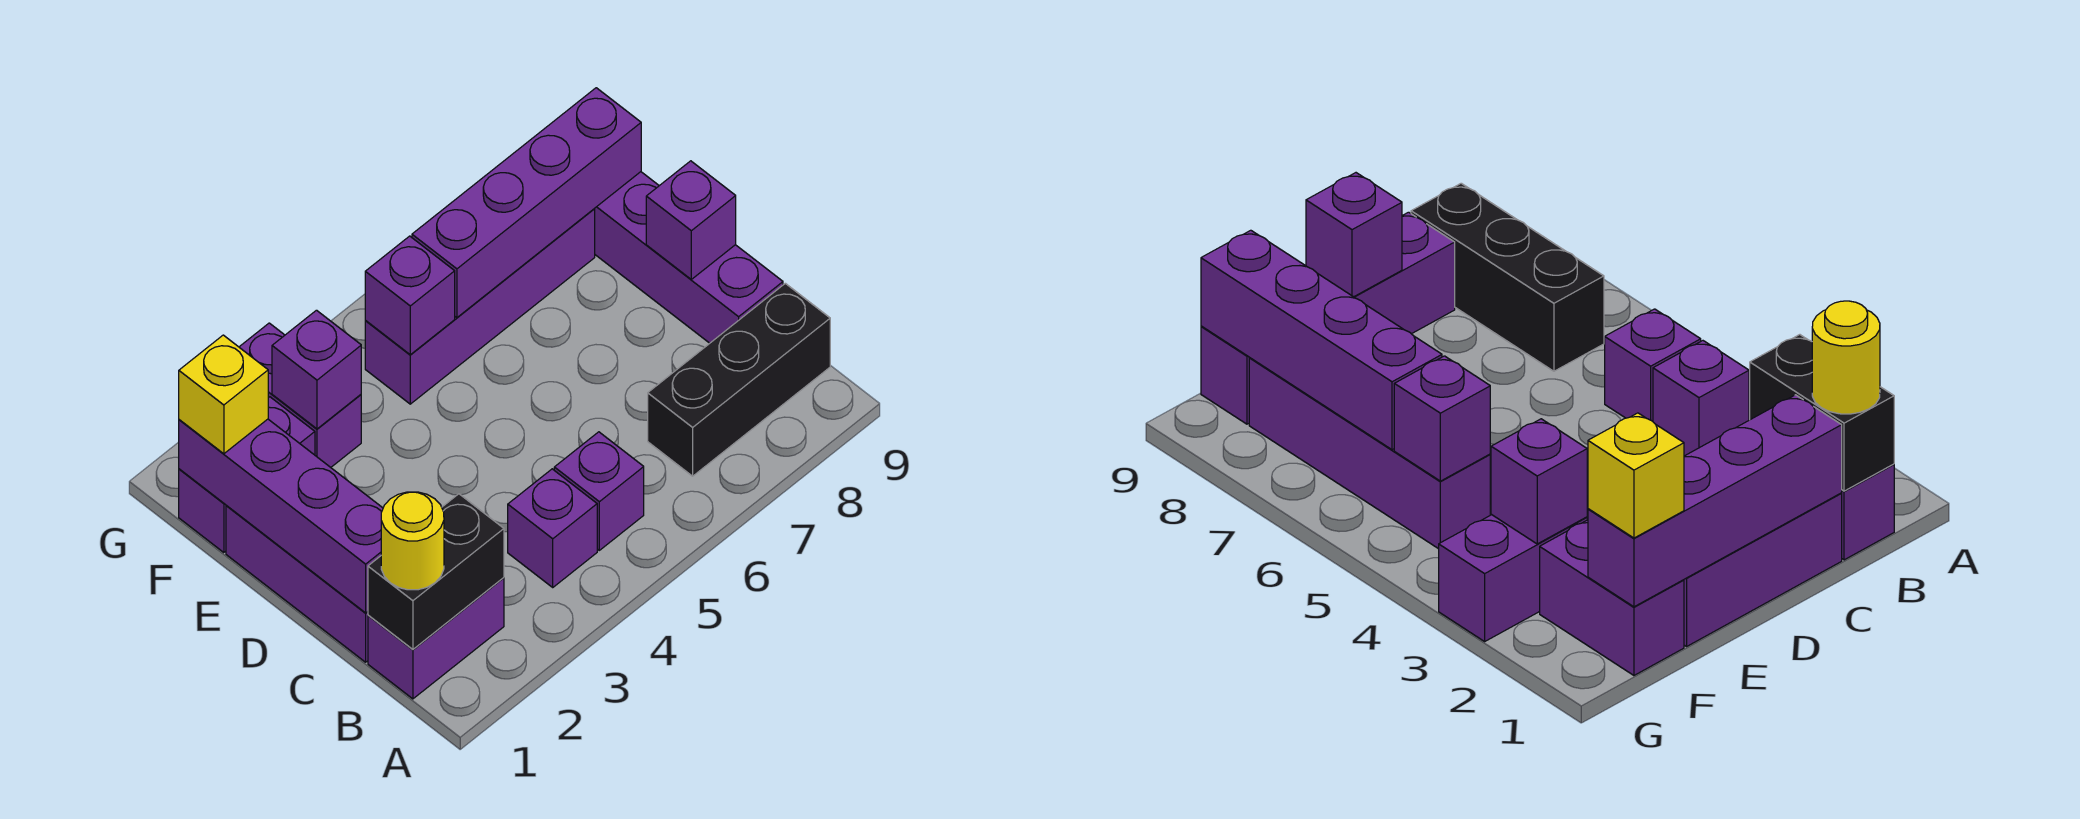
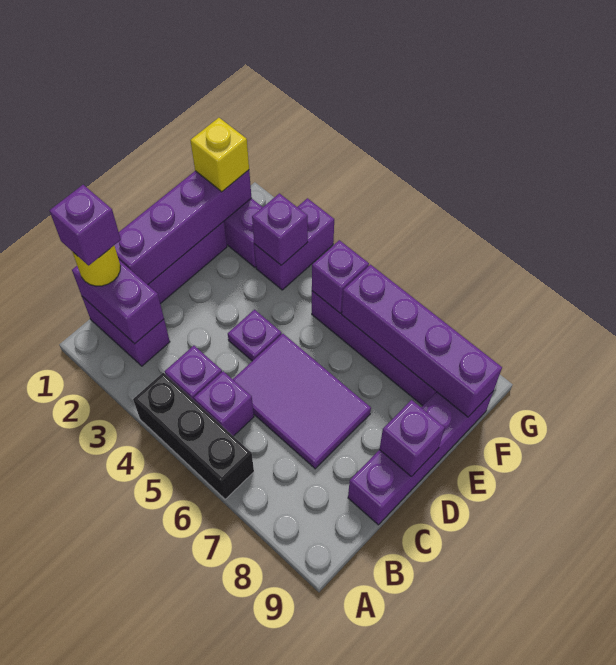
black 1x2 brick [368,494,504,649] -> purple 1x2 brick [72,260,164,344]
none -> purple 1x1 brick [49,185,121,265]
black 1x3 brick [648,283,830,476] -> black 1x3 brick moved to [133,373,254,499]
none -> purple 2x3 tile [233,334,371,469]
none -> purple 1x1 plate [228,310,282,361]

